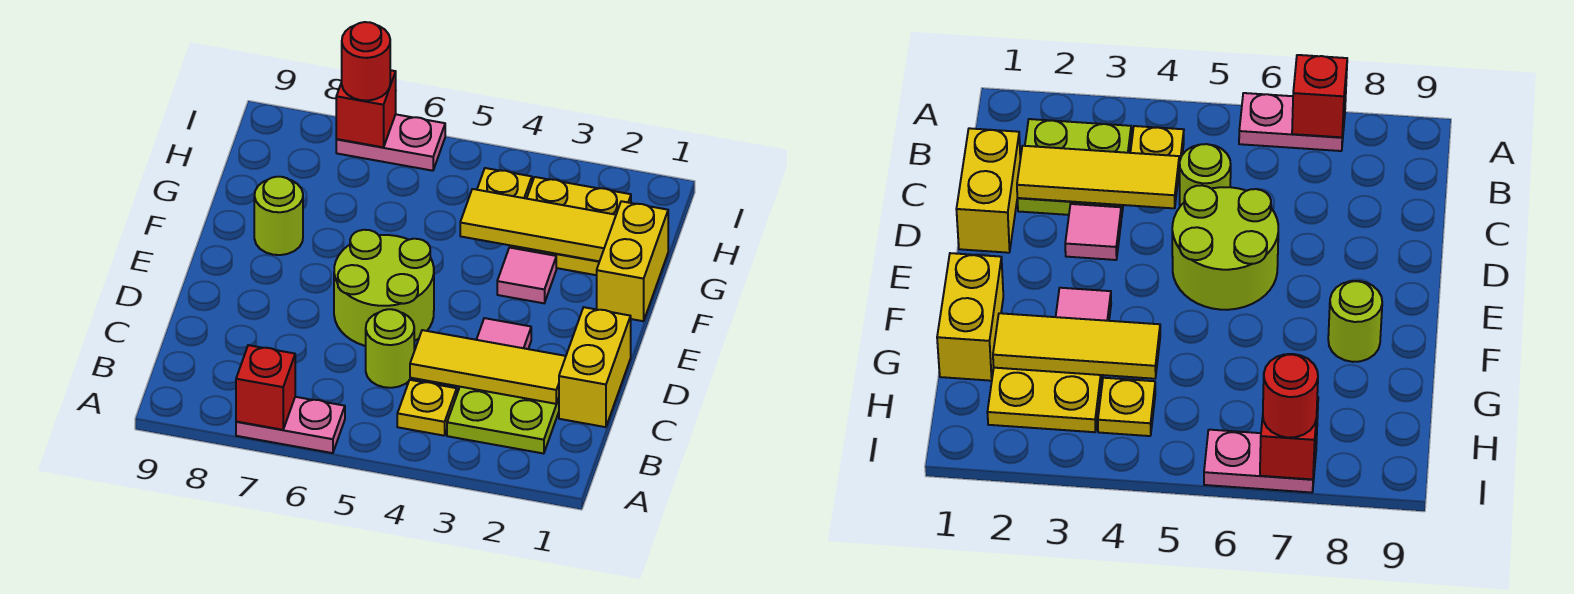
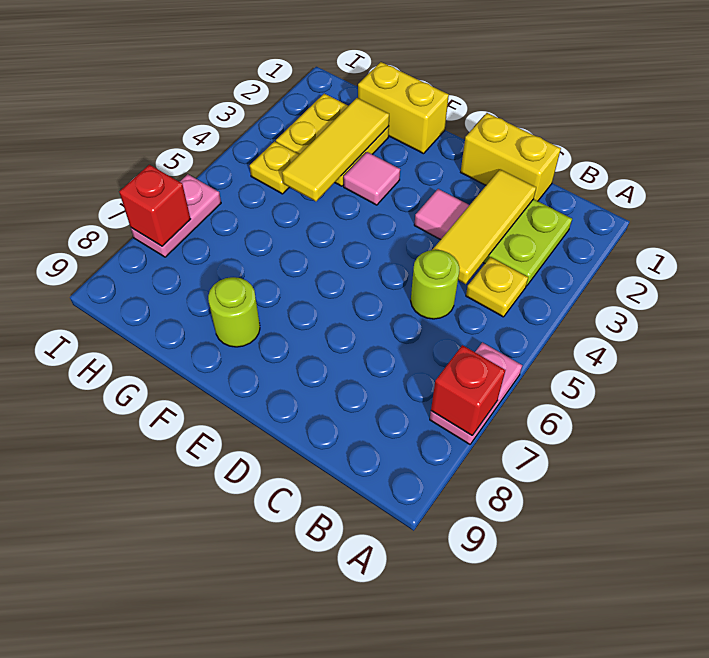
lime 2x2 round brick [334,230,434,346] -> none
red 1x1 round brick [342,22,390,101] -> none

